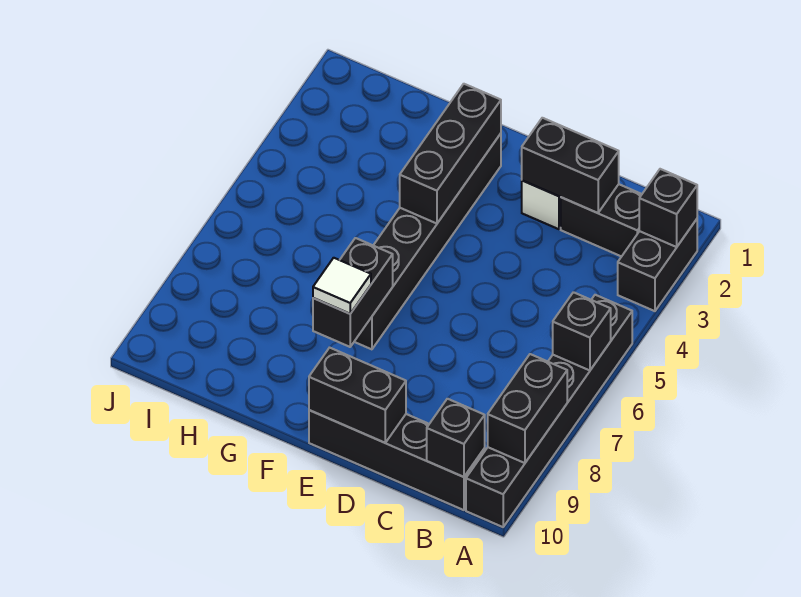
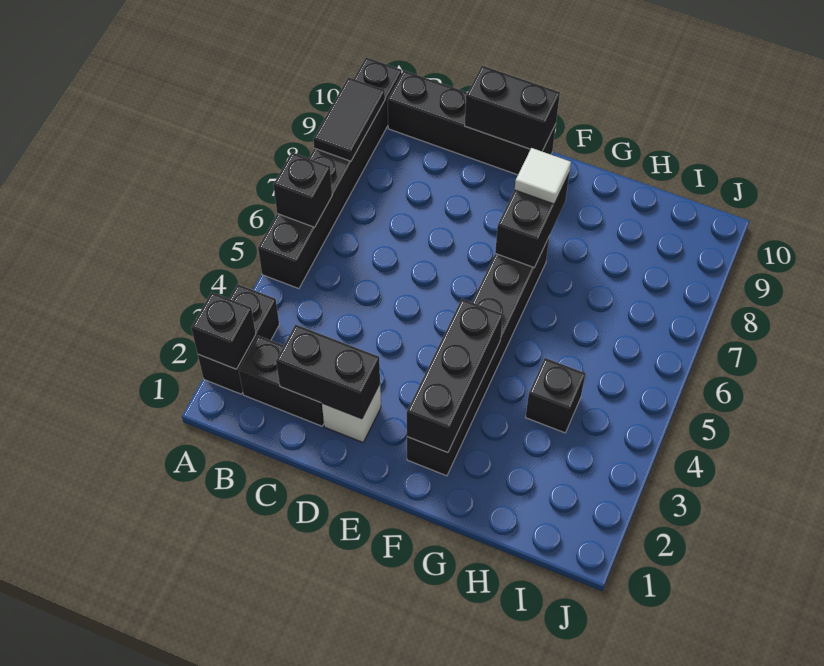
black 1x2 brick [488,354,567,463] -> black 1x2 tile [313,77,385,161]
black 1x1 brick [427,399,485,477] -> black 1x1 brick moved to [526,358,585,433]

